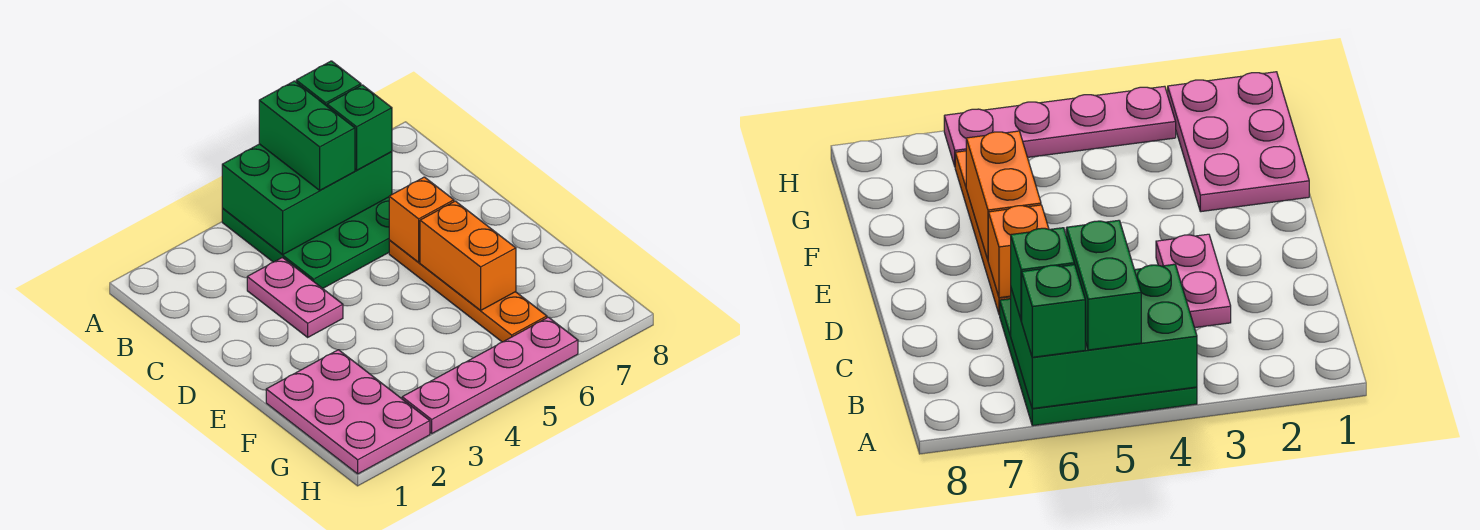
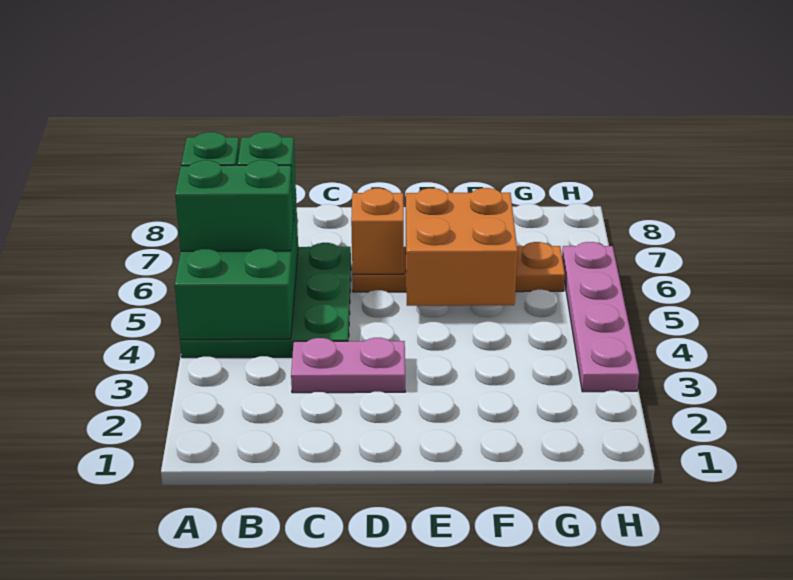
orange 1x2 brick [420,201,516,311] -> orange 2x2 brick [406,188,517,306]
pink 2x3 plate [266,350,430,474] -> none

